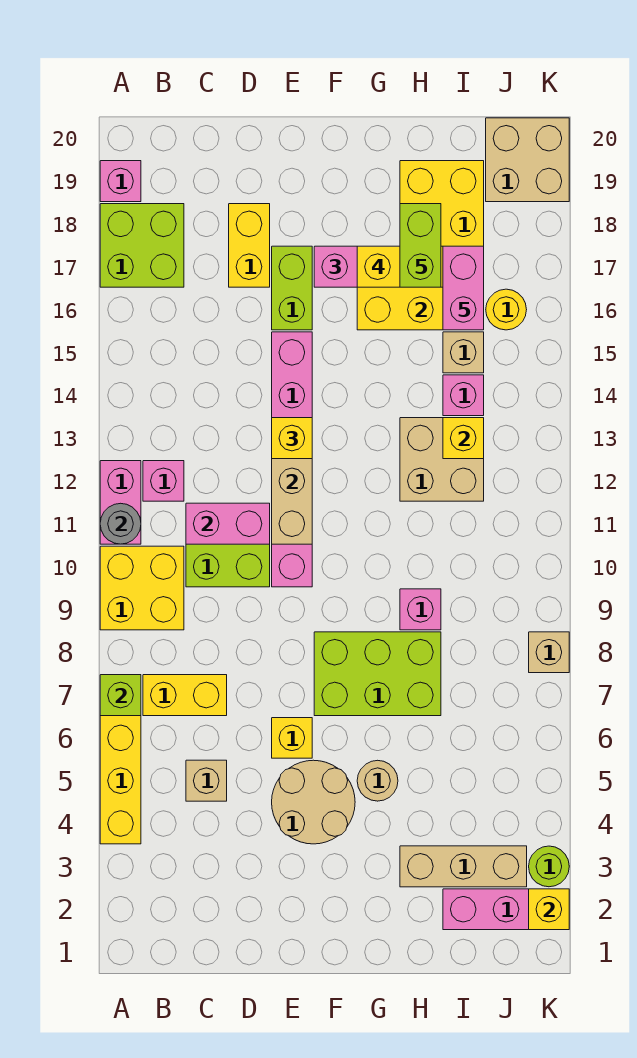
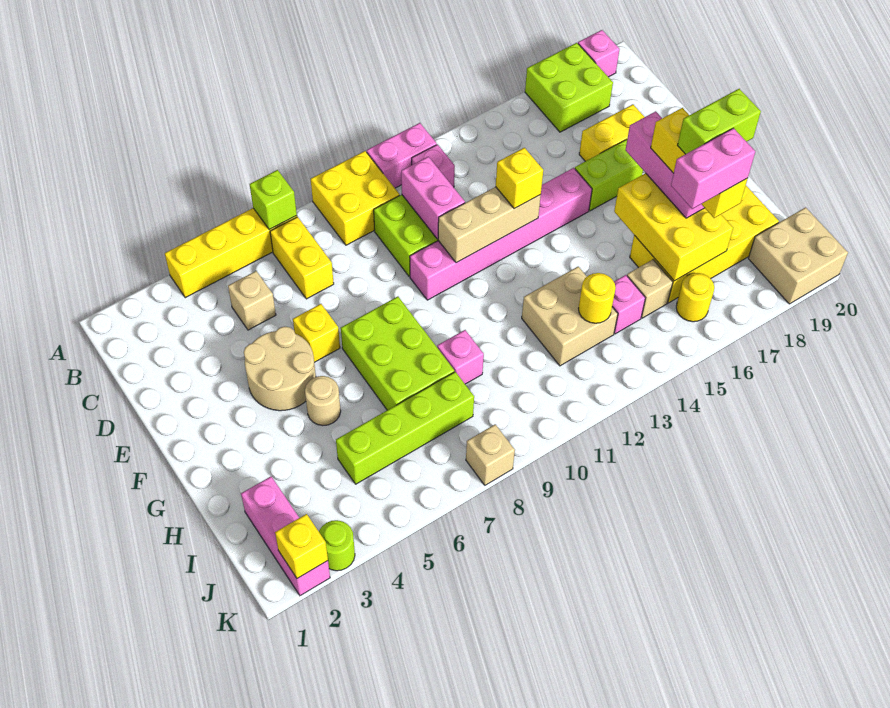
grey 1x1 round brick [100,503,141,544] -> none
tan 1x3 brick [400,846,527,887] -> none
none -> lime 1x4 brick [336,372,474,484]
yellow 1x1 brick [443,418,484,459] -> yellow 1x1 round brick [578,273,616,323]

